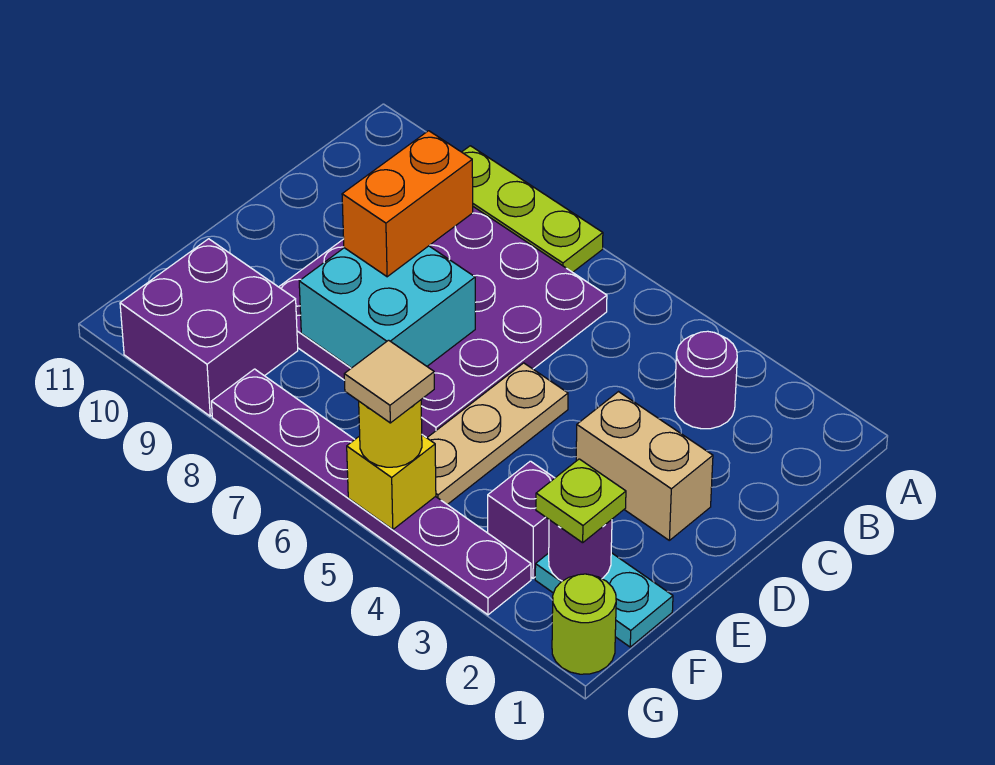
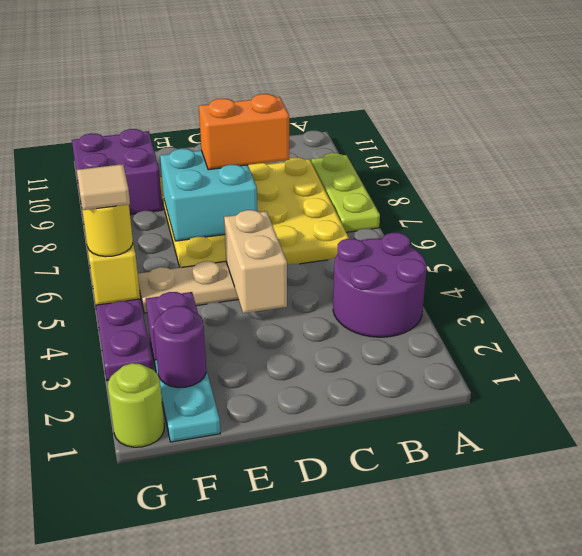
purple 1x1 round brick [675,331,737,429] -> purple 2x2 round brick [333,233,427,337]
purple 4x4 plate [279,207,607,438] -> yellow 4x4 plate [160,158,349,268]
tan 1x2 brick [576,392,713,540] -> tan 1x2 brick moved to [224,210,287,313]
lime 1x1 plate [536,459,626,543] -> none

